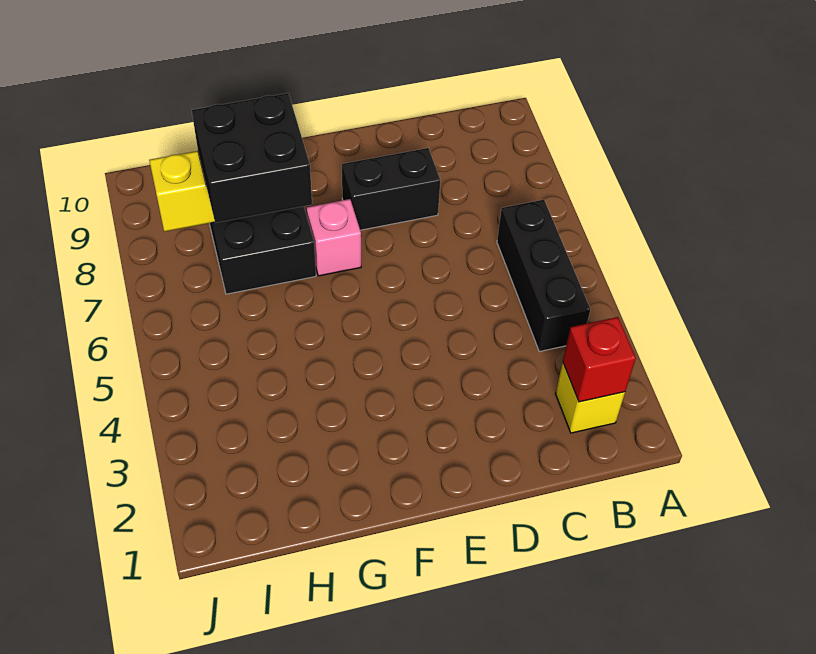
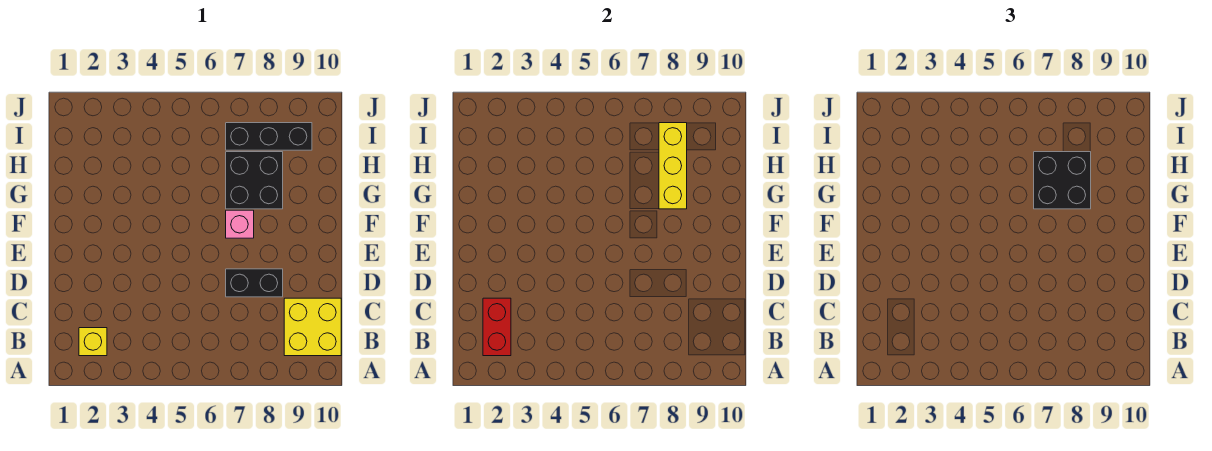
red 1x1 brick [563,317,636,402] -> red 1x2 brick [483,298,511,356]
black 1x3 brick [497,200,590,351] -> black 1x3 brick moved to [226,123,312,150]
none -> yellow 2x2 brick [284,298,341,356]
black 1x2 brick [342,148,440,230] -> black 1x2 brick turned to [226,269,283,297]

